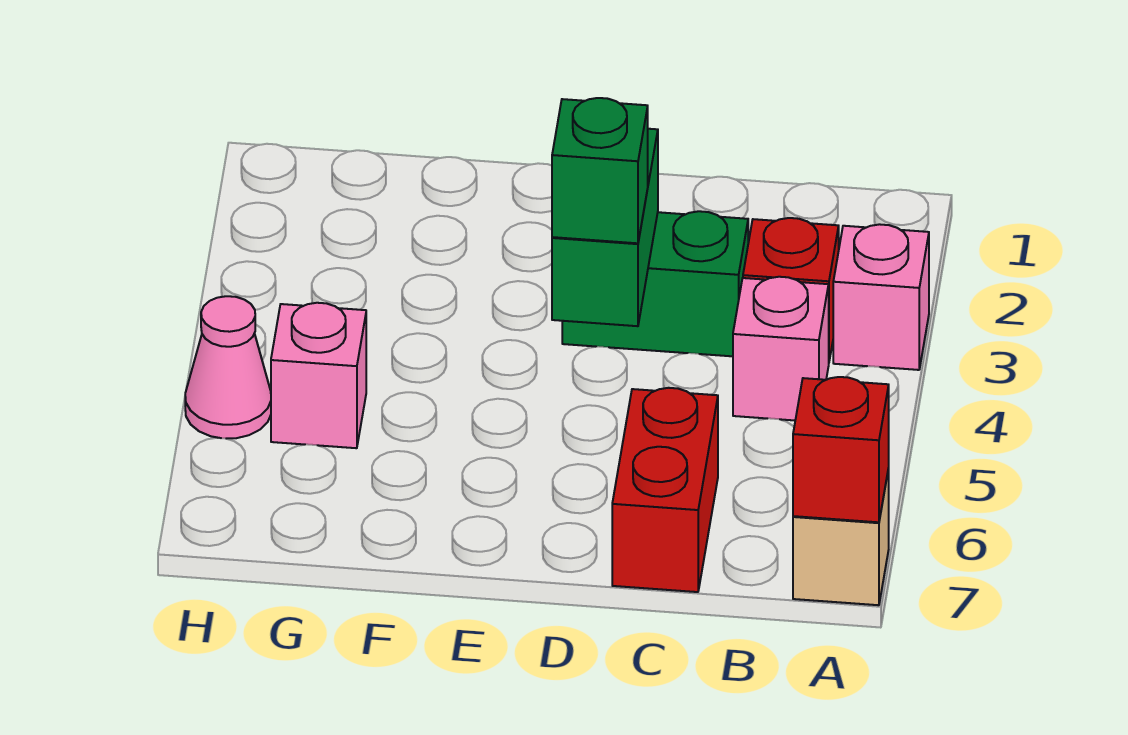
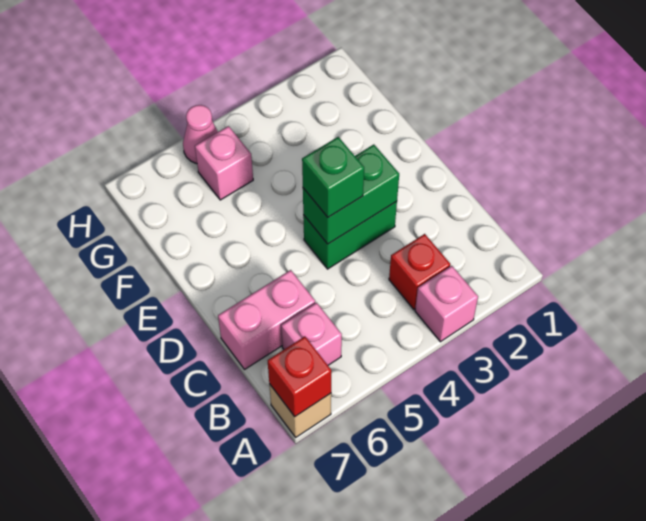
pink 1x1 brick [733,277,829,420] -> pink 1x1 brick moved to [281,303,342,365]
green 1x2 brick [562,211,748,356] -> green 1x2 brick turned to [303,201,397,269]
red 1x2 brick [612,388,718,592] -> pink 1x2 brick [218,270,315,369]

